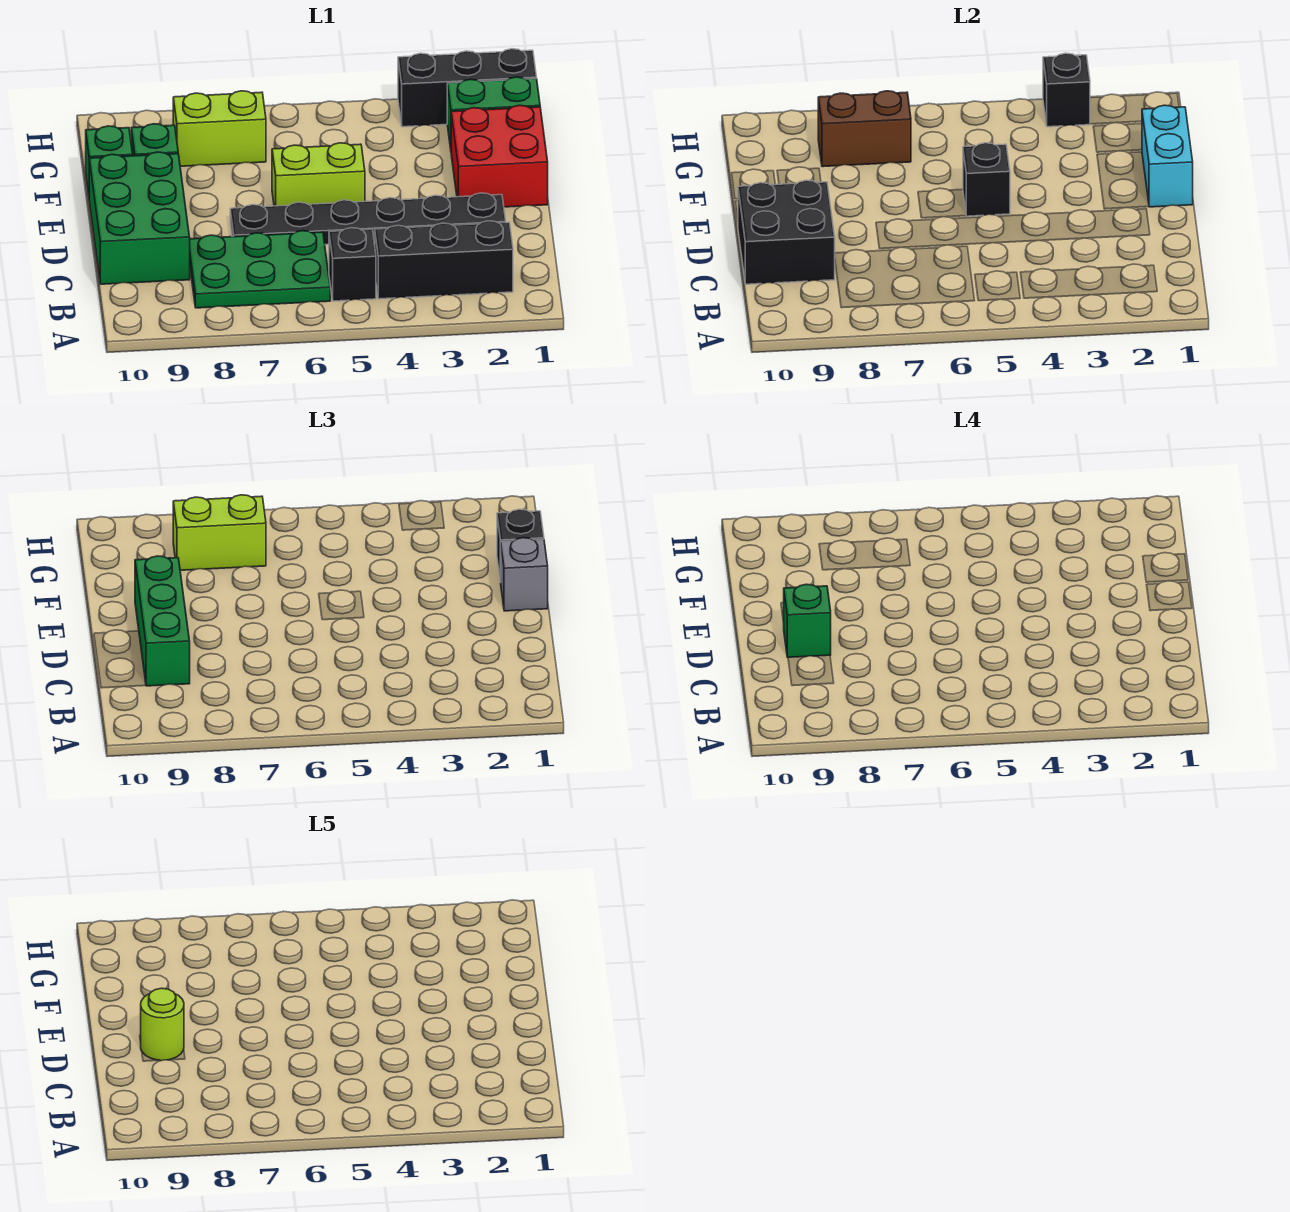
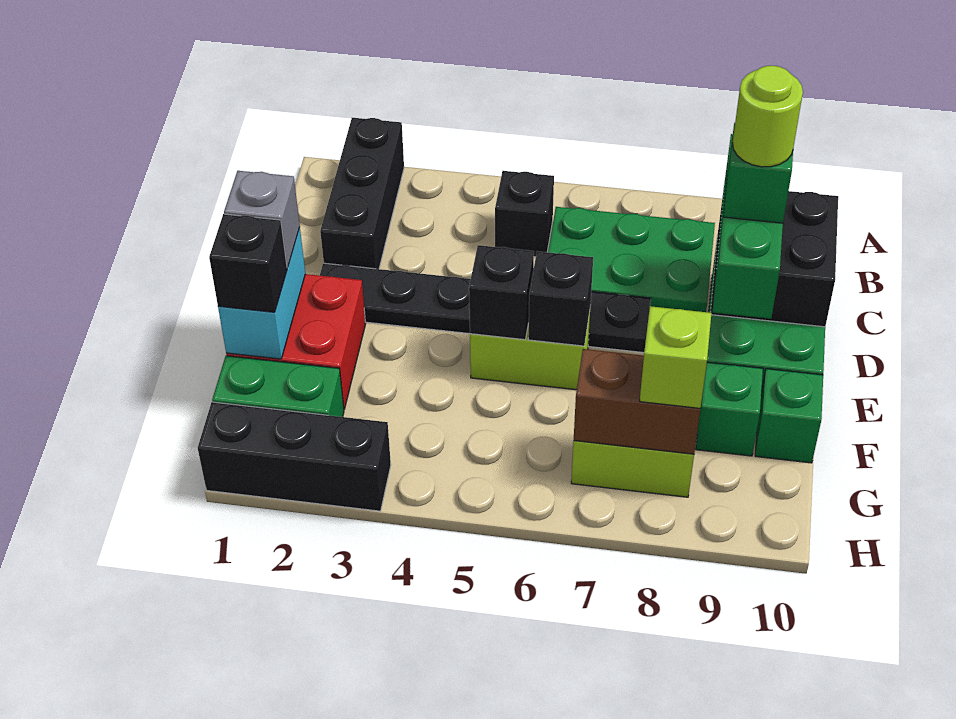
black 1x3 brick [375,221,513,299] -> black 1x3 brick turned to [320,118,404,269]
lime 1x2 brick [173,495,266,570] -> lime 1x1 brick [640,306,711,408]
black 1x1 brick [1043,53,1090,127] -> black 1x1 brick moved to [528,251,593,346]

